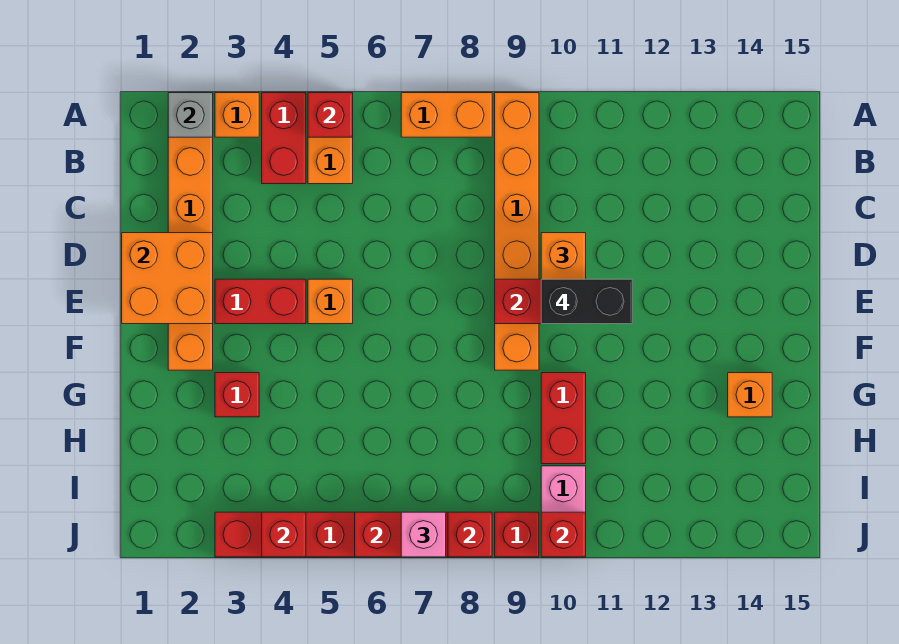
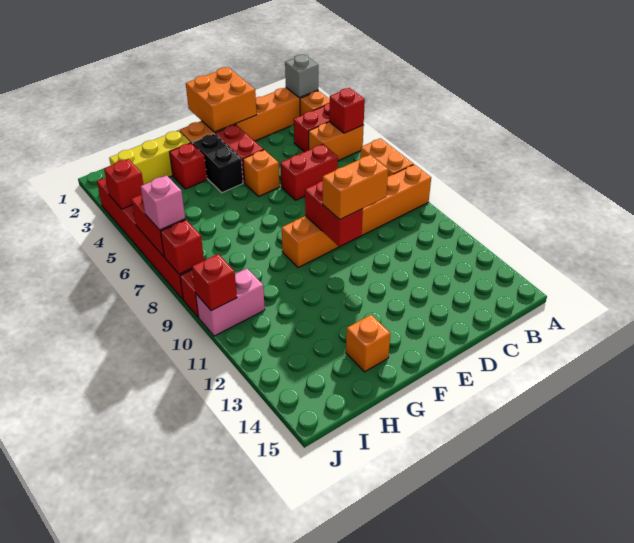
black 1x2 brick [541,279,632,324] -> black 1x2 brick moved to [193,134,243,193]
none -> yellow 1x3 brick [109,130,191,185]
red 1x2 brick [541,373,586,464] -> red 1x2 brick moved to [280,144,338,200]

